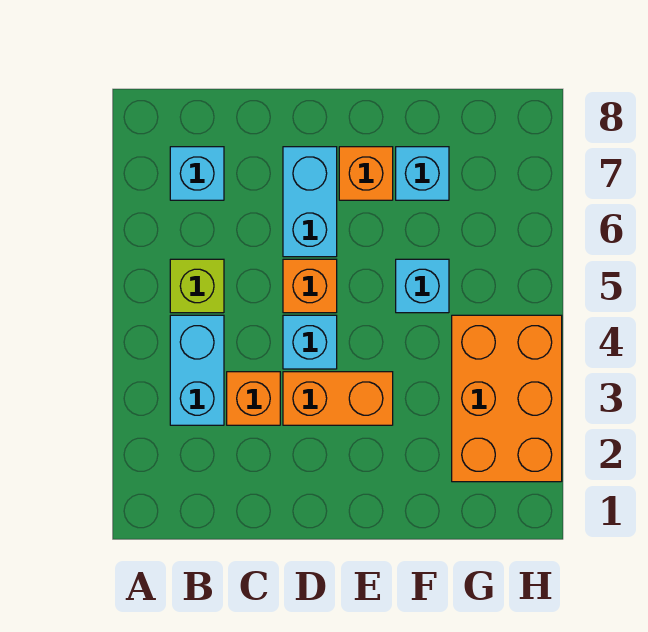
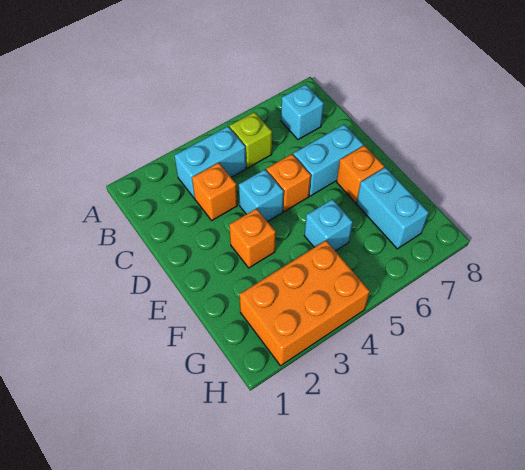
orange 1x2 brick [283,372,393,425] -> orange 1x1 brick [229,209,276,268]
cyan 1x1 brick [396,147,449,200] -> cyan 1x2 brick [356,167,429,249]

